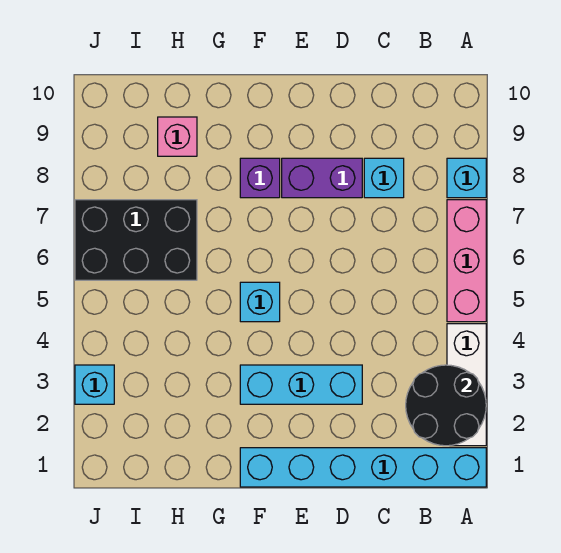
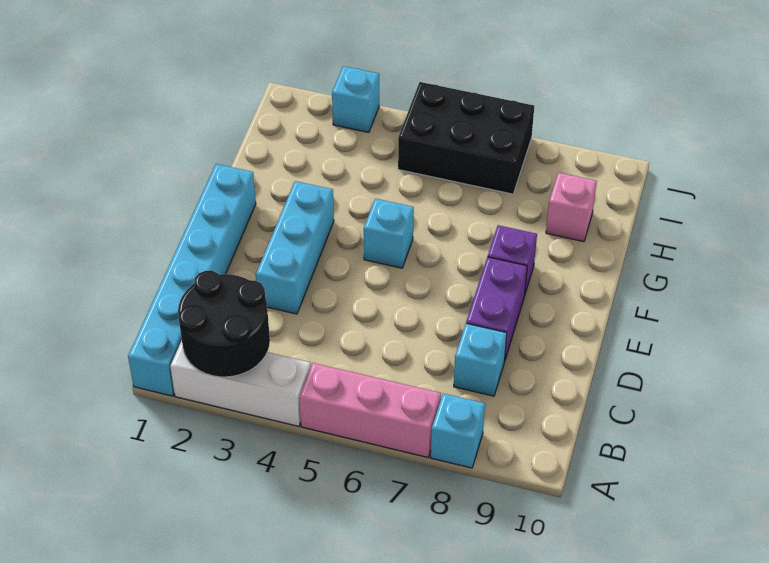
black 2x3 brick [75,200,197,280] -> black 2x3 brick turned to [398,82,534,194]

